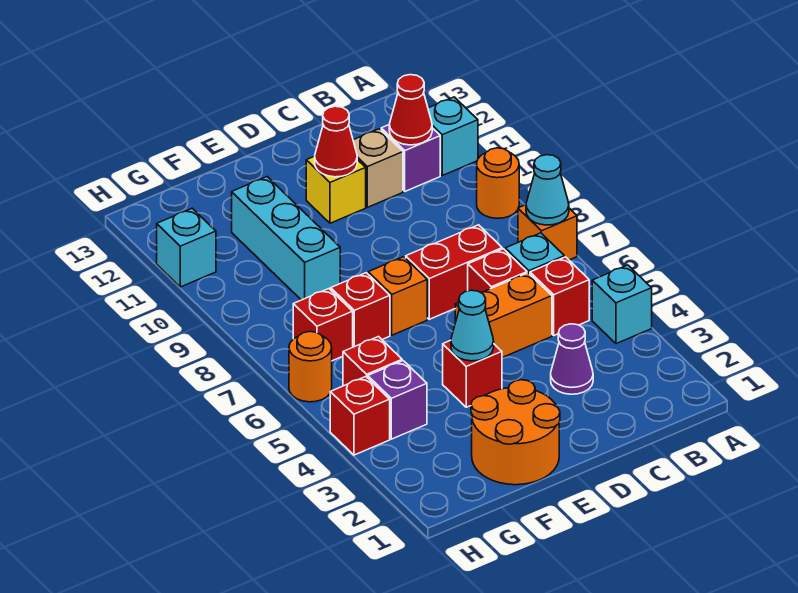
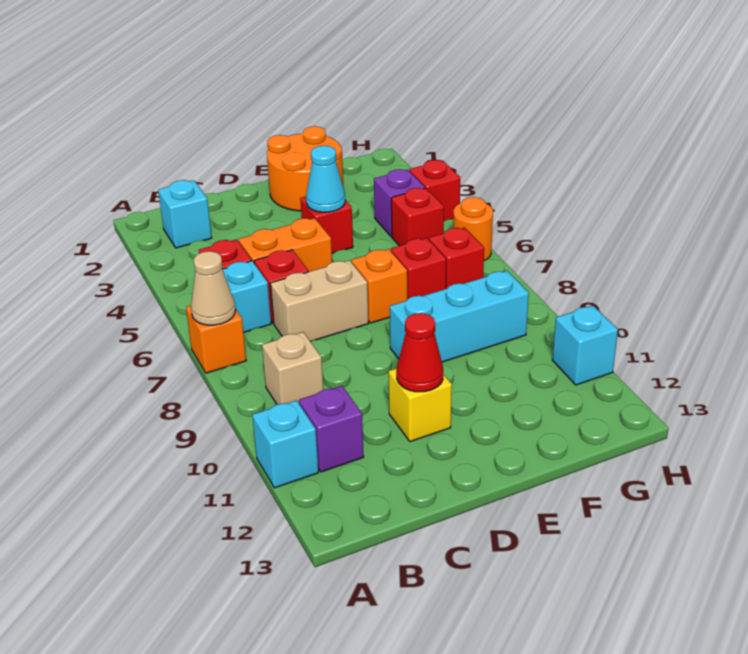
cyan 1x1 brick [592,265,652,344] -> cyan 1x1 brick moved to [158,180,212,248]
cyan 1x1 cone [526,155,569,225] -> tan 1x1 cone [191,251,236,325]
orange 1x1 round brick [477,148,519,218] -> none
red 1x1 cone [389,75,432,145] -> none
purple 1x1 cone [551,324,593,394] -> none
red 1x2 brick [406,225,502,319] -> tan 1x2 brick [271,260,368,341]
tan 1x1 brick [353,129,403,207] -> tan 1x1 brick moved to [262,332,323,404]
cyan 1x3 brick [232,177,340,300] -> cyan 1x3 brick turned to [390,271,529,362]

